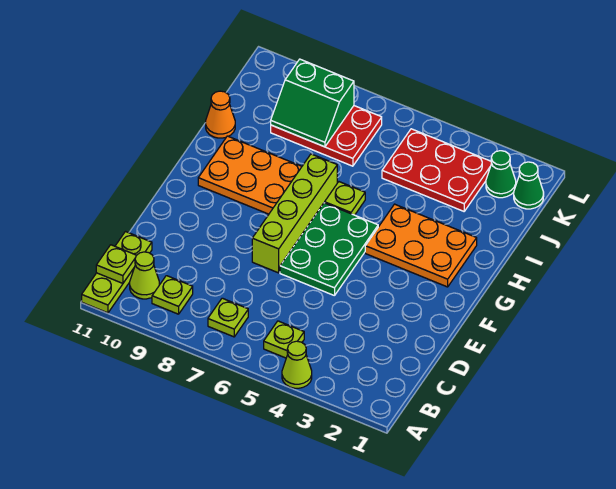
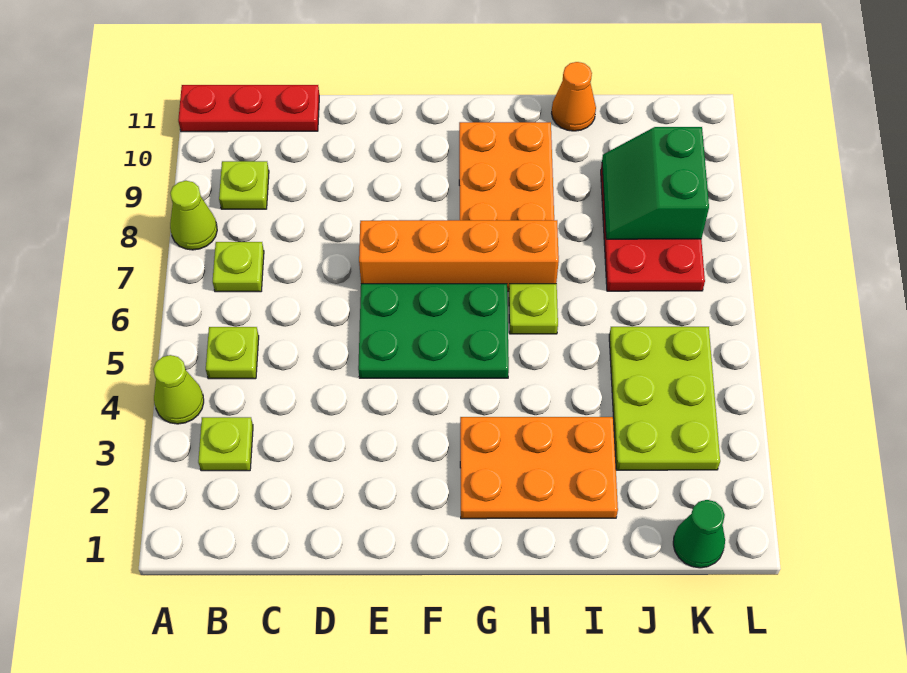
lime 1x3 plate [82,232,152,313] -> red 1x3 plate [178,85,319,132]
lime 1x1 cone [130,252,159,299] -> lime 1x1 cone moved to [170,181,217,250]
lime 1x1 plate [96,245,136,283] -> lime 1x1 plate moved to [198,417,253,471]
lime 1x4 brick [252,154,337,273] -> orange 1x4 brick [359,220,559,291]
orange 2x3 plate [365,204,477,287] -> orange 2x3 plate turned to [460,417,618,519]
red 2x3 plate [382,129,492,211] -> lime 2x3 plate [609,327,720,470]
green 1x1 cone [486,151,516,198] -> none

